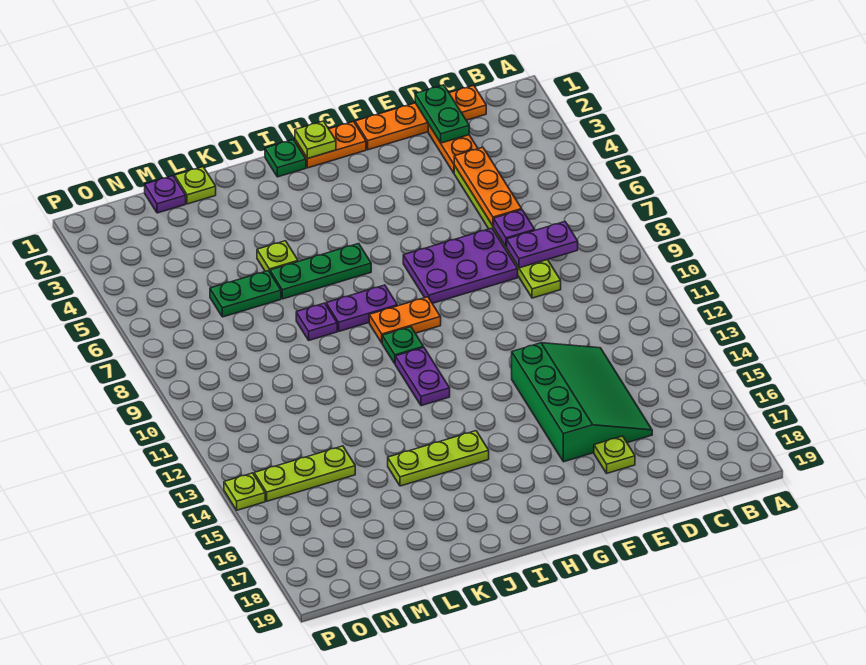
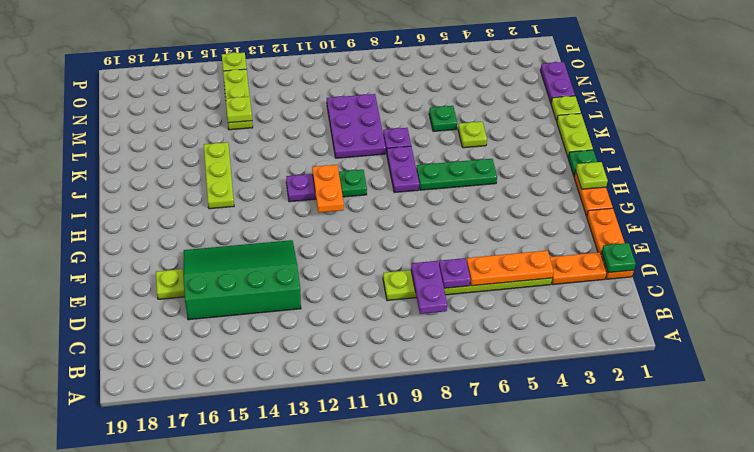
orange 1x4 plate [355,85,486,150] -> orange 1x3 plate [587,208,634,279]
green 1x2 plate [415,85,469,143] -> green 1x1 plate [602,243,636,273]
green 3x4 slope [512,343,652,462] -> green 3x4 slope turned to [183,240,301,320]
purple 2x3 plate [403,228,518,303] -> purple 2x3 plate moved to [327,94,386,158]
orange 1x2 plate [369,297,441,343] -> orange 1x2 plate moved to [312,165,344,213]
green 1x3 plate [270,244,371,299] -> green 1x3 plate turned to [416,159,497,190]
none -> lime 1x2 plate [557,114,593,157]
green 1x2 plate [210,271,281,317] -> green 1x1 plate [429,106,457,131]
purple 1x1 plate [145,176,186,213] -> purple 1x2 plate [540,62,575,103]
none -> lime 1x1 plate [226,97,252,123]

